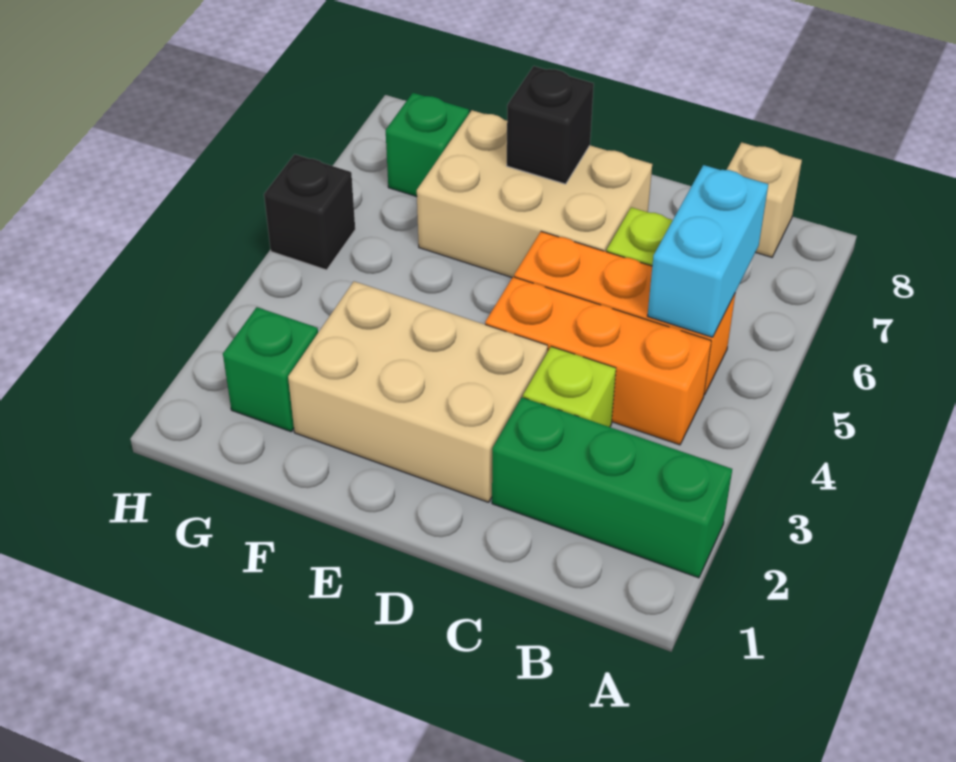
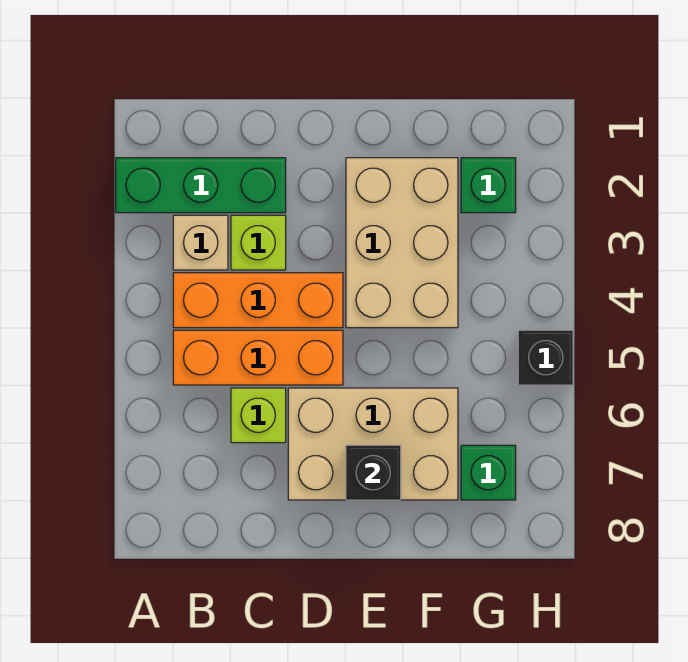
cyan 1x2 brick [648,165,768,337] -> none
tan 1x1 brick [727,142,802,257] -> tan 1x1 brick moved to [173,215,228,270]
tan 2x3 brick [288,281,548,502] -> tan 2x3 brick turned to [346,158,458,328]

